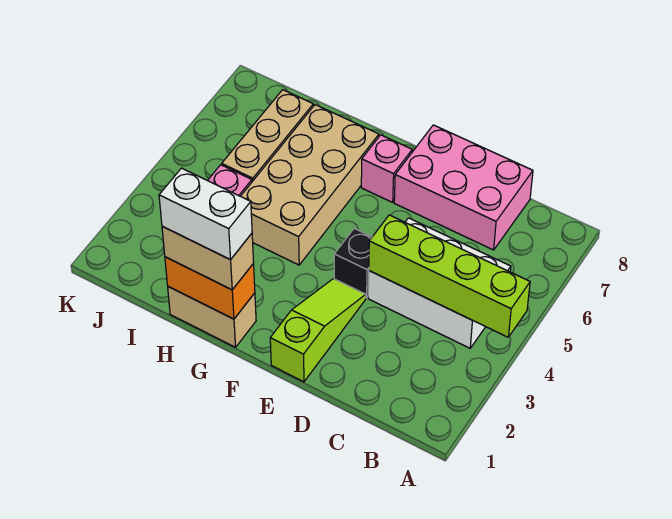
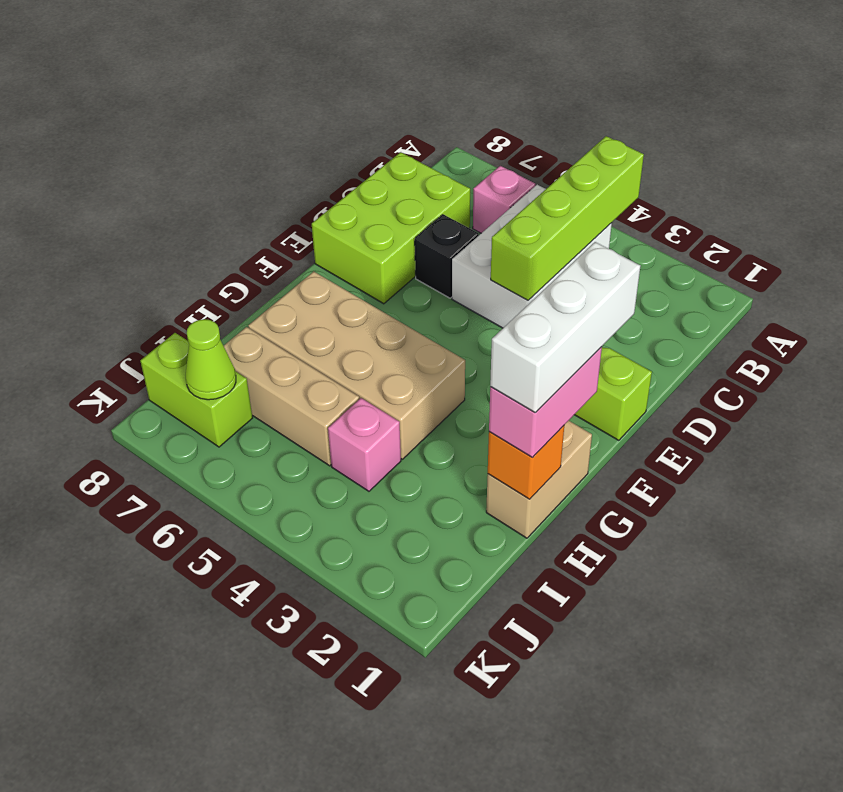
pink 2x3 brick [394,125,533,250] -> lime 2x3 brick [312,152,470,304]
black 1x1 brick [334,229,372,298] -> black 1x1 brick moved to [415,214,479,298]
pink 1x1 brick [361,135,412,202] -> pink 1x1 brick moved to [473,166,535,233]
orange 1x2 brick [165,257,255,319] -> orange 1x1 brick [488,426,564,499]
tan 1x2 brick [162,226,254,290] -> pink 1x2 brick [489,347,602,457]
white 1x2 brick [159,168,252,260] -> white 1x3 brick [490,242,640,412]
none -> lime 1x2 brick [141,333,253,447]
none -> lime 1x1 cone [186,319,236,400]

